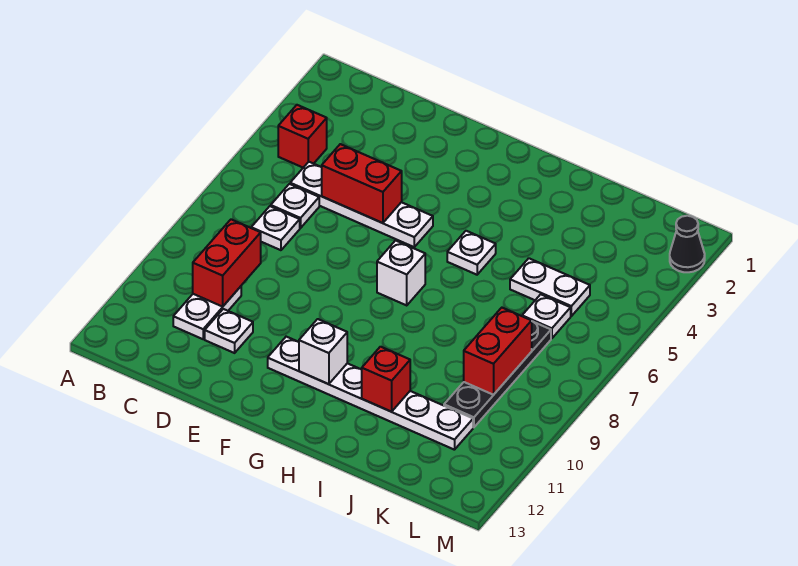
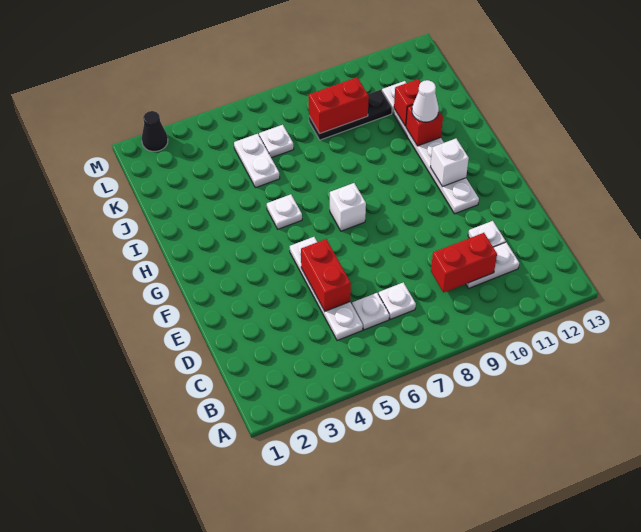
red 1x1 brick [278,105,327,168] -> red 1x1 brick moved to [394,79,421,126]
none -> white 1x1 cone [412,80,439,122]
black 1x4 plate [444,321,551,427] -> black 1x3 plate [309,90,392,140]

